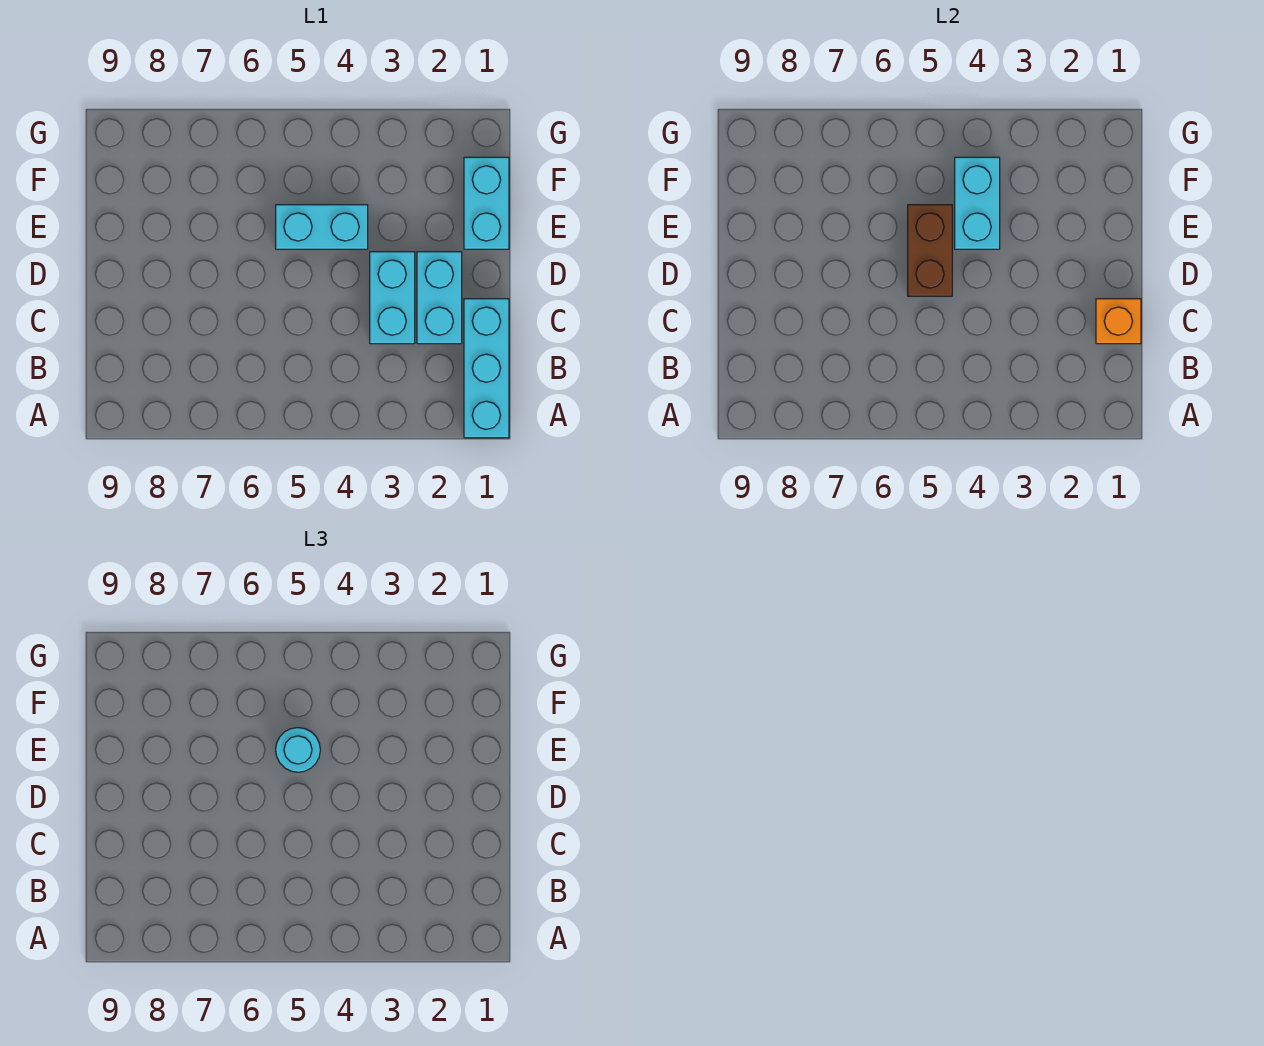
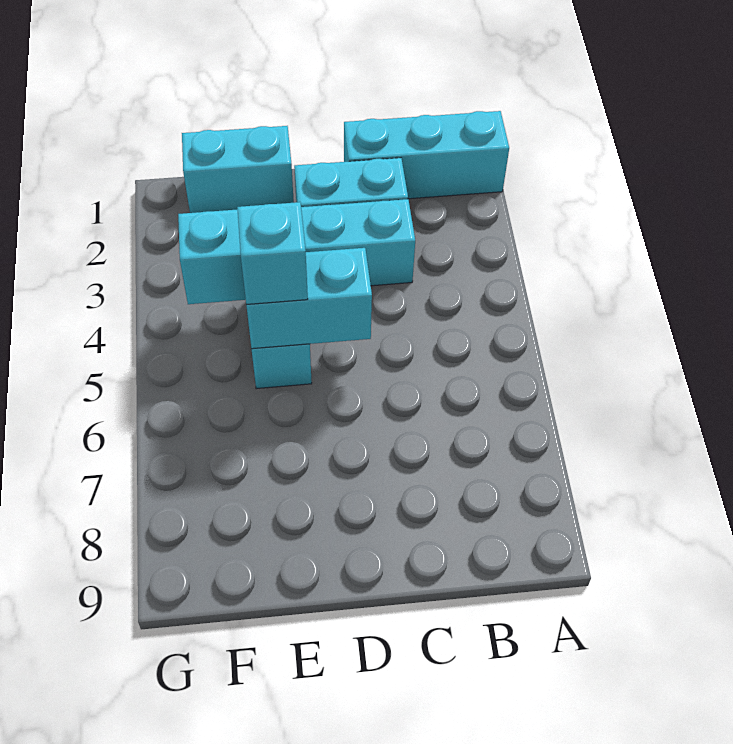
orange 1x1 brick [1096,299,1141,344] -> none
brown 1x2 brick [908,205,952,296] -> cyan 1x2 brick [246,248,372,349]
cyan 1x1 round brick [276,728,320,772] -> cyan 1x1 brick [237,202,308,305]

